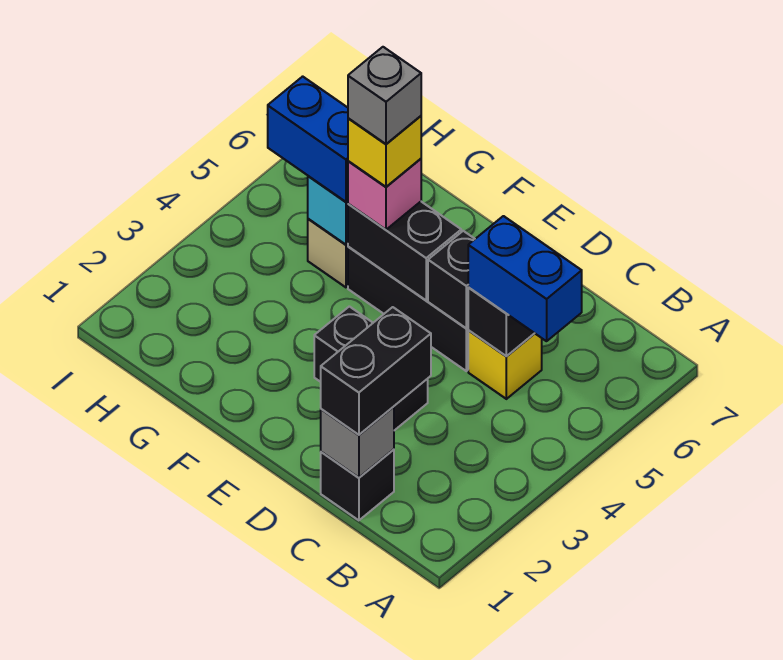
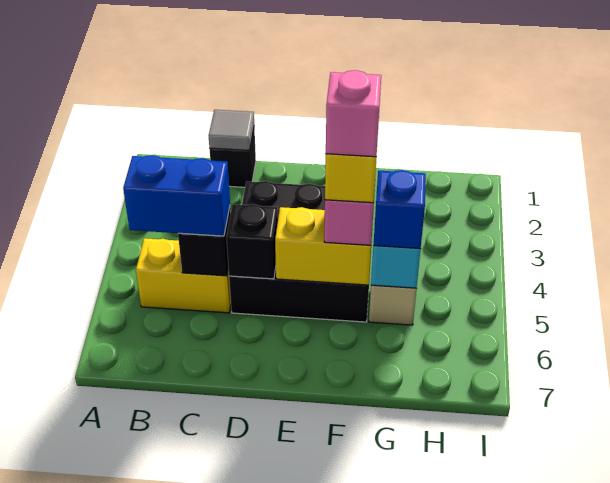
grey 1x1 brick [321,407,394,478] -> grey 1x1 tile [209,110,254,151]
black 1x2 brick [321,307,431,435] -> none
yellow 1x1 brick [468,330,542,399] -> yellow 1x2 brick [136,238,231,313]
black 1x2 brick [348,202,461,300] -> yellow 1x2 brick [275,207,373,285]
grey 1x1 brick [348,47,421,144] -> pink 1x1 brick [326,70,381,157]
blue 1x2 brick [268,76,348,202] -> blue 1x1 brick [373,170,426,249]

